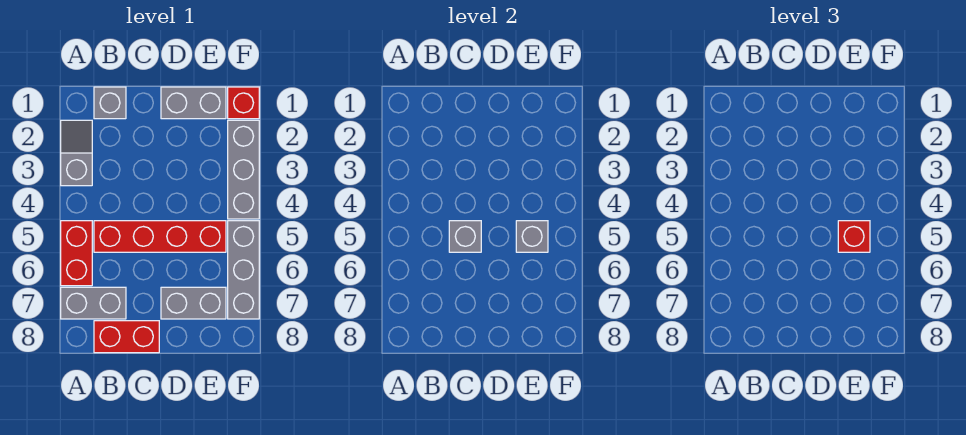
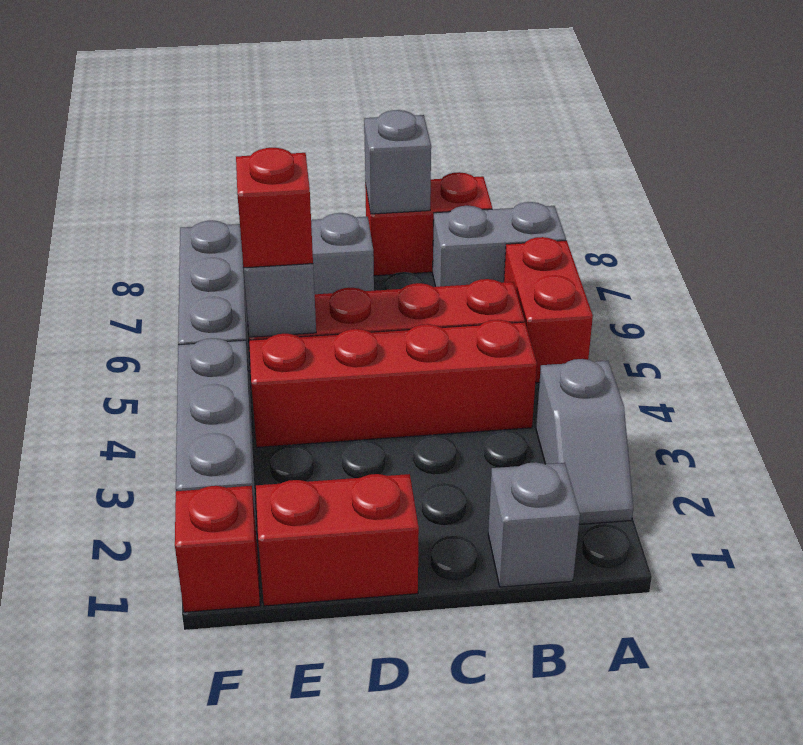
none -> red 1x4 brick [249,320,537,447]
grey 1x1 brick [449,221,481,252] -> grey 1x1 brick moved to [364,110,431,214]
grey 1x2 brick [161,87,226,119] -> red 1x2 brick [256,474,419,606]

